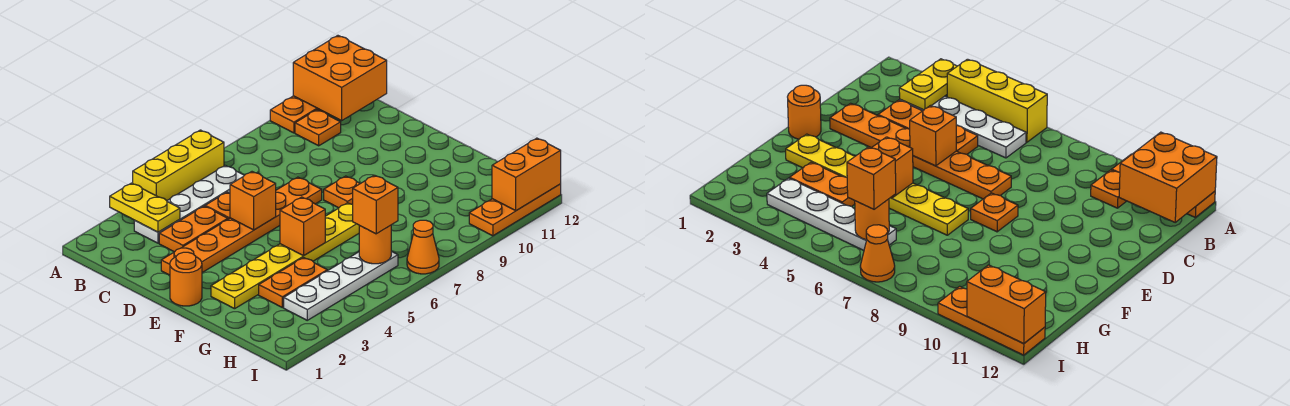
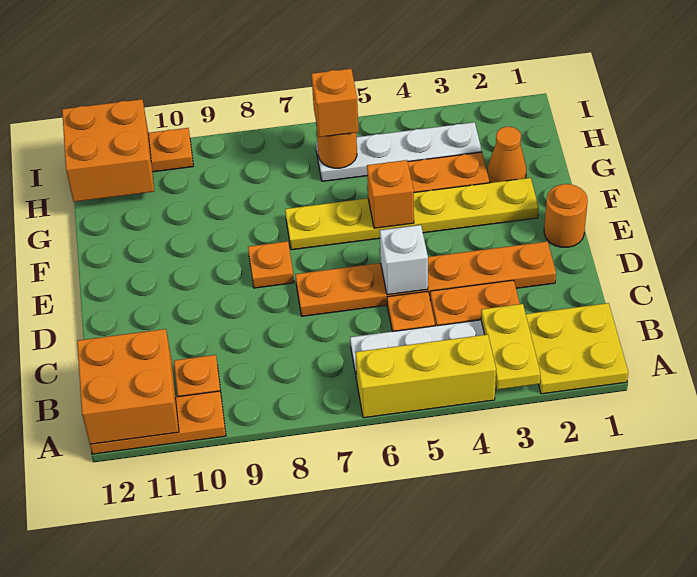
none -> yellow 2x2 plate [526,303,628,394]
orange 1x1 brick [230,172,276,230] -> white 1x1 brick [380,225,428,295]
orange 1x1 cone [407,220,439,274] -> orange 1x1 cone moved to [487,127,526,183]
orange 1x2 brick [492,138,561,211] -> orange 2x2 brick [62,99,154,202]

